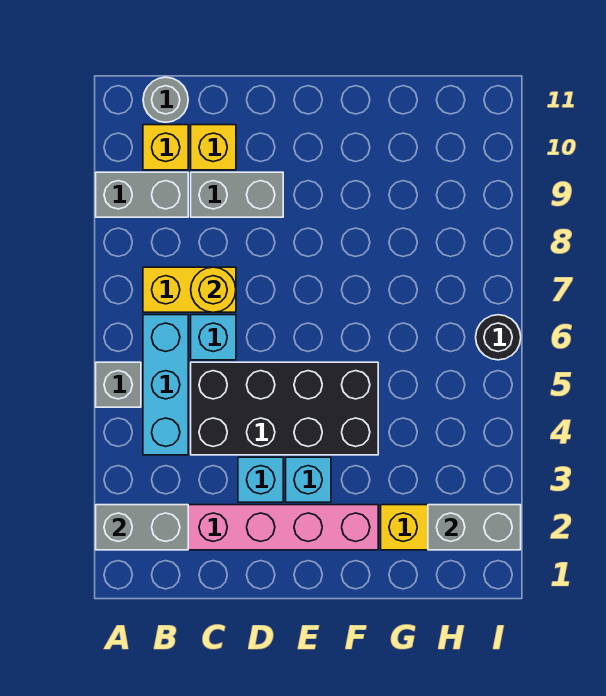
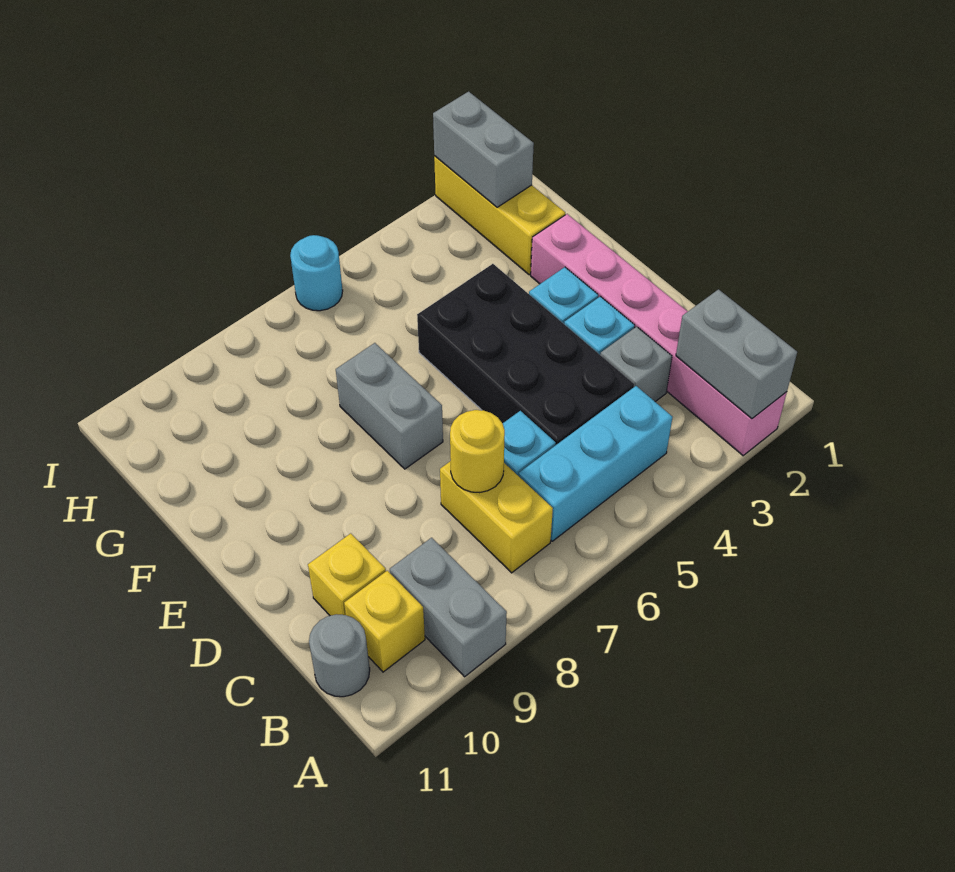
grey 1x1 brick [96,362,141,407] -> grey 1x1 brick moved to [600,327,672,402]
grey 1x2 brick [191,172,283,217] -> grey 1x2 brick moved to [336,343,443,469]
black 1x1 round brick [476,315,521,360] -> cyan 1x1 round brick [290,235,343,311]

